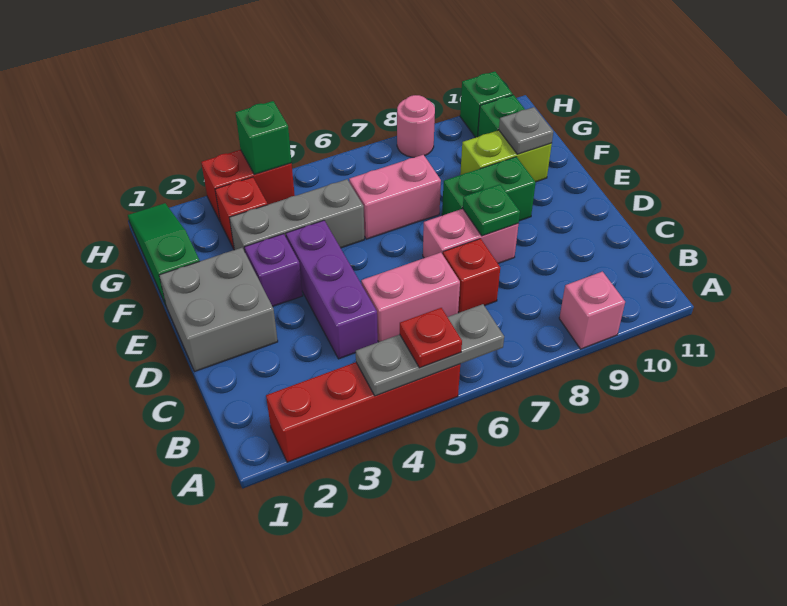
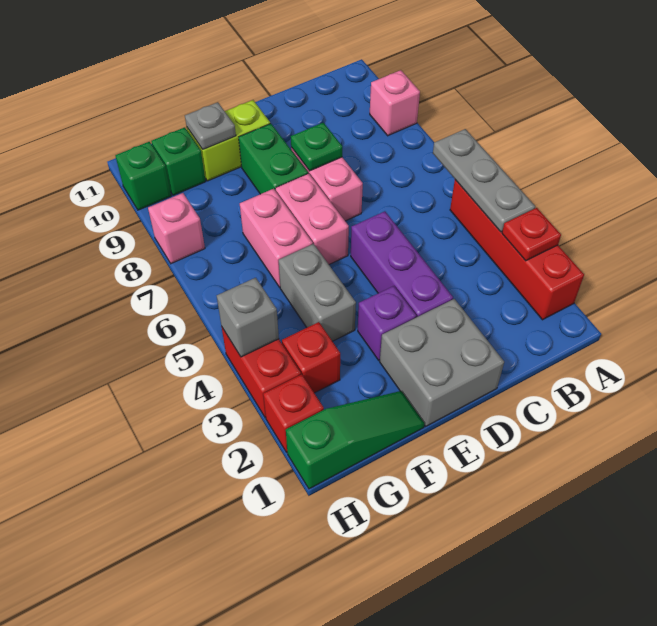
red 1x1 plate [400,308,462,368] -> red 1x1 plate moved to [502,208,561,261]
purple 1x3 brick [286,220,378,359] -> purple 1x3 brick turned to [351,211,453,317]
pink 1x2 brick [361,252,460,342] -> pink 1x2 brick moved to [275,173,349,264]
red 1x1 brick [443,239,500,313] -> red 1x1 brick moved to [263,374,324,452]
green 1x3 slope [128,203,200,305] -> green 1x3 slope turned to [286,391,425,489]
grey 1x3 brick [229,179,364,251] -> grey 1x2 brick [279,244,356,341]
lime 1x2 brick [460,130,552,182] -> lime 1x2 brick turned to [187,100,270,181]
green 1x1 brick [235,101,292,175] -> grey 1x1 brick [217,278,279,357]
pink 1x1 round brick [397,95,435,157] -> pink 1x1 brick [148,193,205,264]

